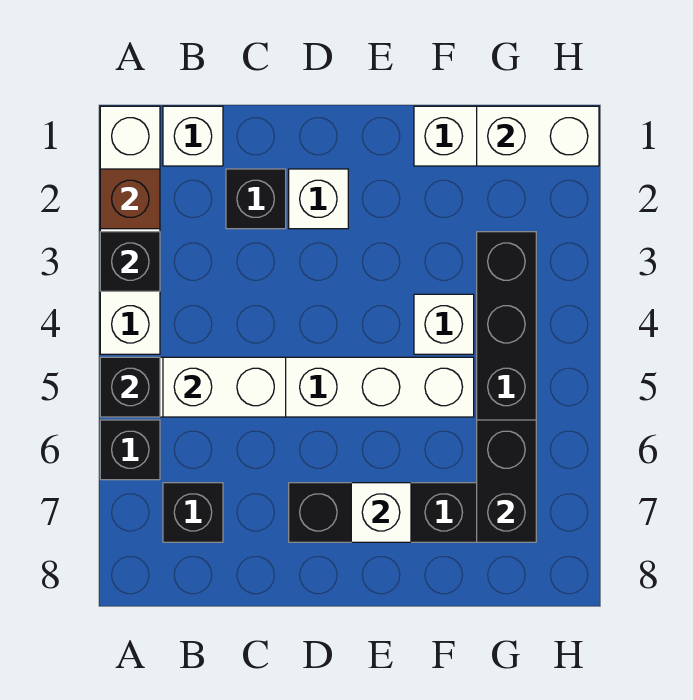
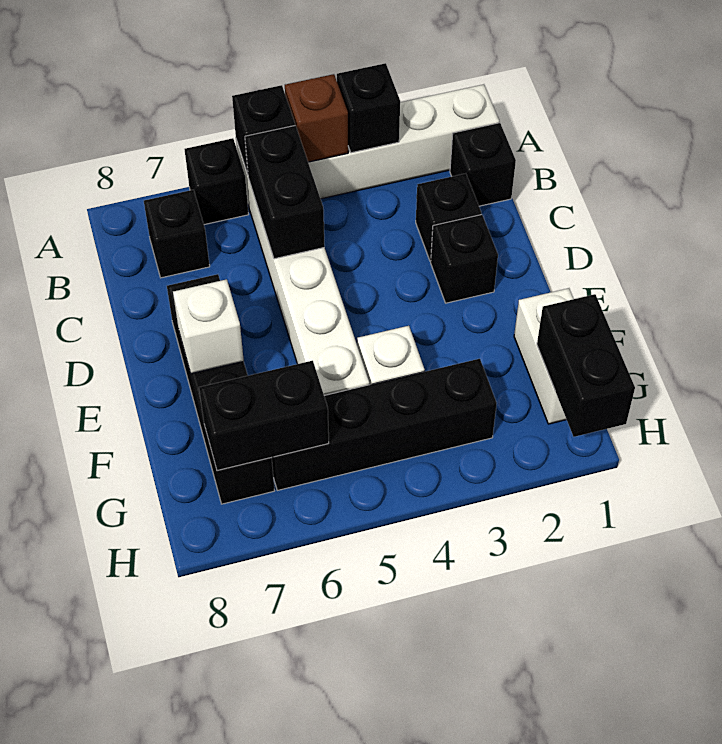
brown 1x1 brick [100,169,160,229] -> brown 1x1 brick moved to [285,74,348,162]
white 1x1 brick [163,106,223,166] -> black 1x1 brick [450,123,516,206]
white 1x2 brick [163,357,286,417] -> black 1x2 brick [245,126,325,259]
white 1x1 brick [289,169,348,229] -> black 1x1 brick [431,215,498,303]
white 1x2 brick [477,106,599,166] -> black 1x2 brick [537,294,635,437]

